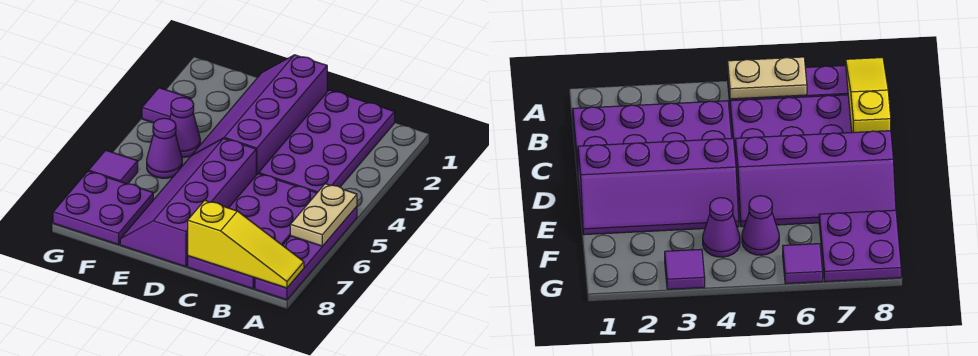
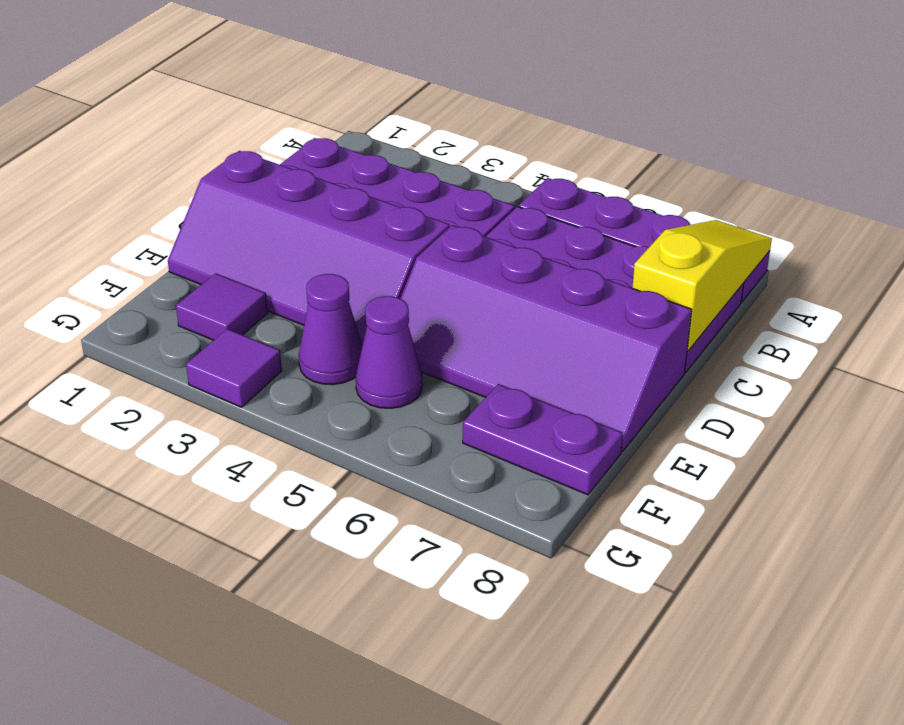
tan 1x2 plate [290,184,357,246] -> none
purple 2x2 plate [53,171,153,245] -> purple 1x2 plate [463,384,623,495]
purple 1x1 tile [89,150,138,184] -> purple 1x1 tile moved to [176,273,268,340]

